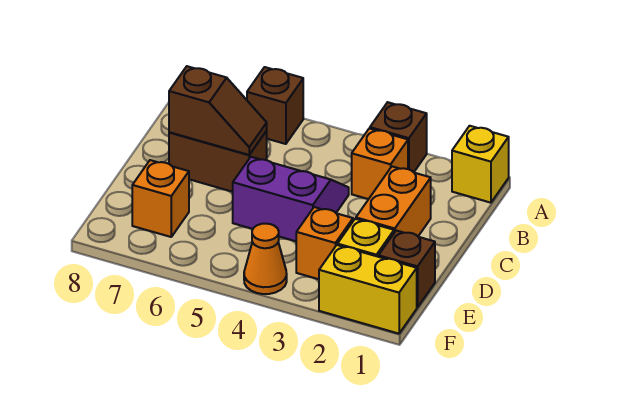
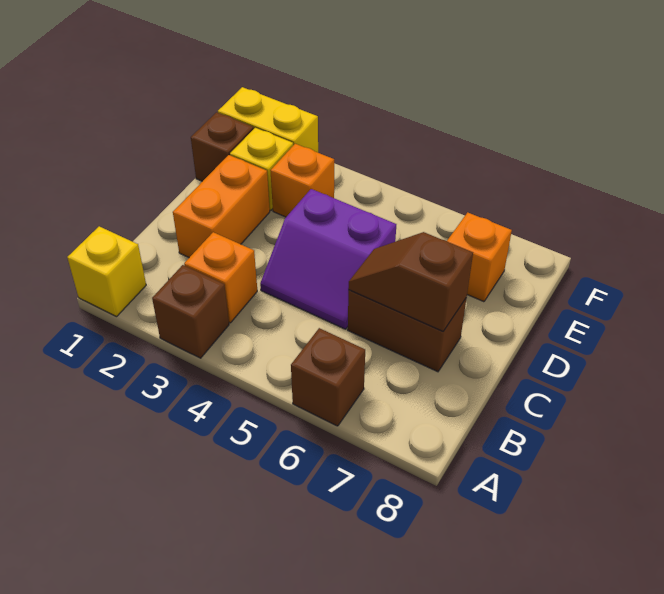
orange 1x1 cone [244,224,287,294] -> none

